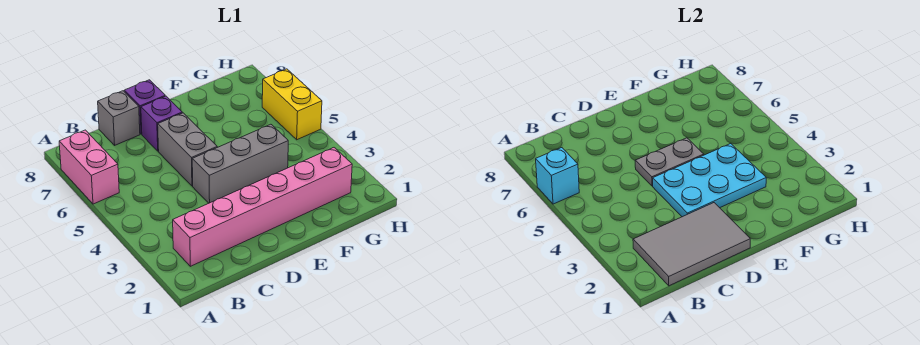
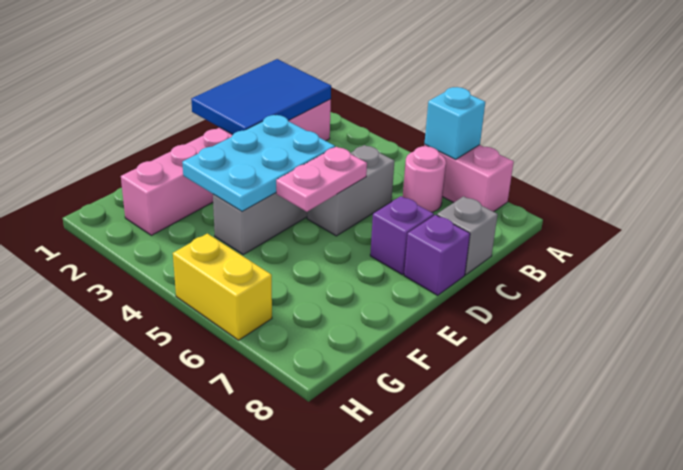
grey 2x3 tile [633,203,750,286] -> blue 2x3 tile [191,59,331,135]
none -> pink 1x1 round brick [403,146,446,212]
grey 1x2 brick [158,113,217,186] -> grey 1x2 brick turned to [307,145,394,236]
grey 1x2 plate [635,138,704,186] -> pink 1x2 plate [276,147,367,212]

